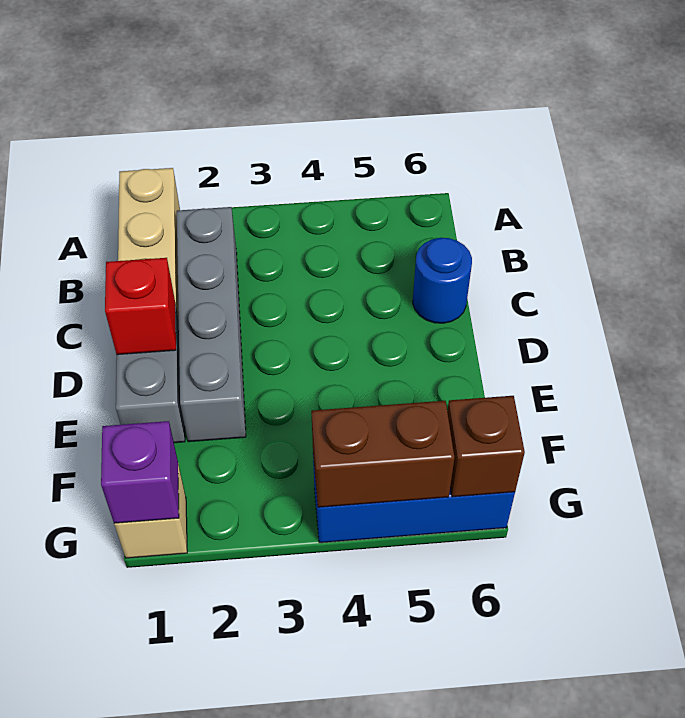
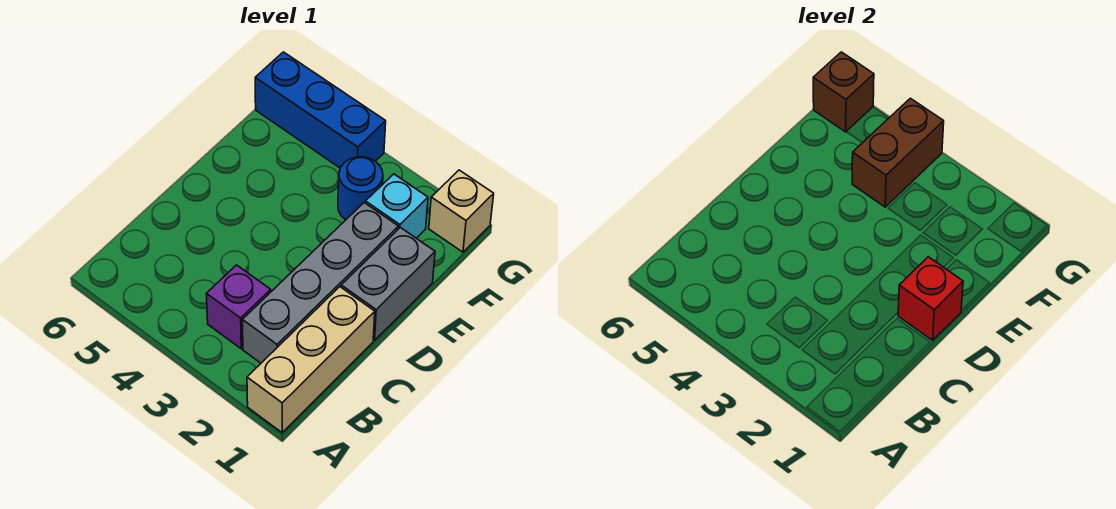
blue 1x1 round brick [413,238,472,323] -> blue 1x1 round brick moved to [338,157,383,220]
none -> cyan 1x1 brick [365,174,428,238]
purple 1x1 brick [101,421,179,523] -> purple 1x1 brick moved to [206,265,271,349]
brown 1x2 brick [311,401,454,507] -> brown 1x2 brick turned to [852,98,944,207]

